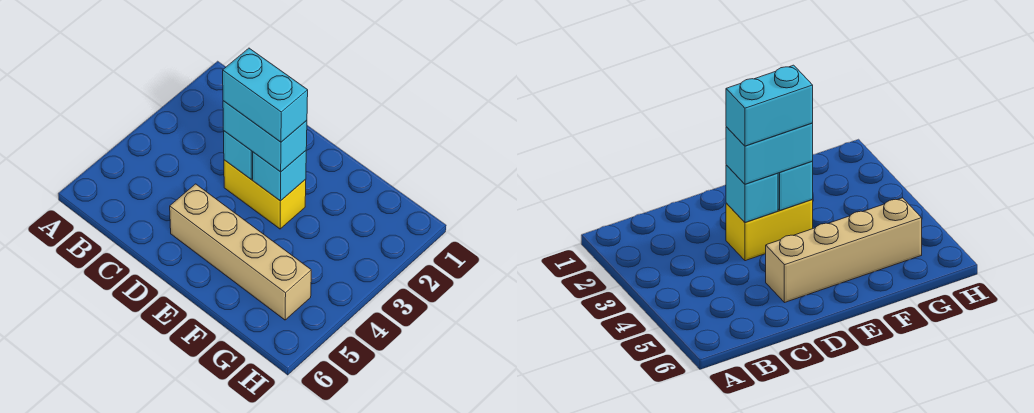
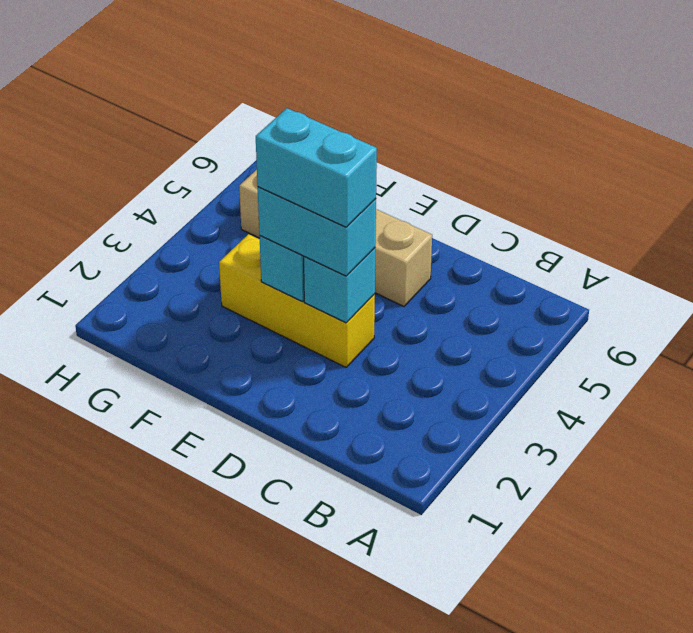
yellow 1x2 brick [224,160,306,229] -> yellow 1x3 brick [219,234,375,367]

